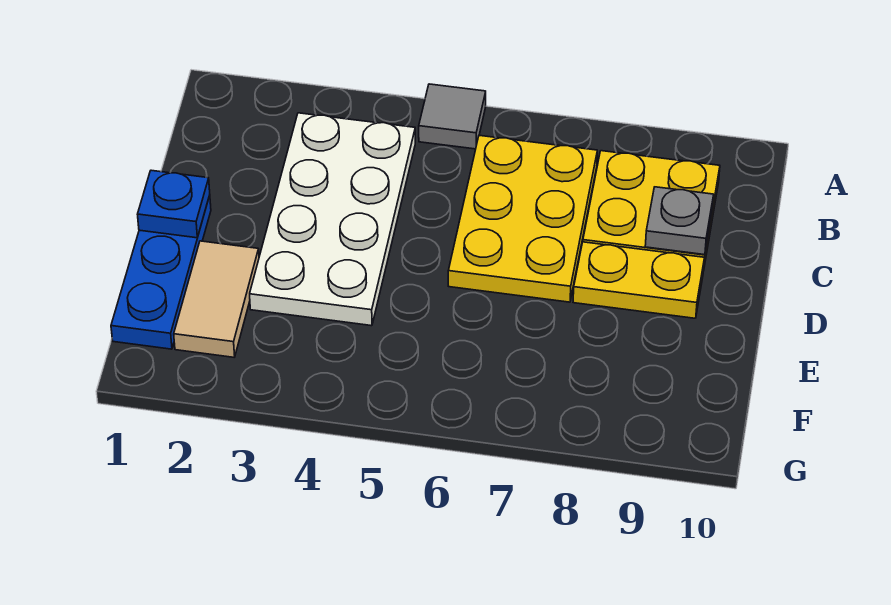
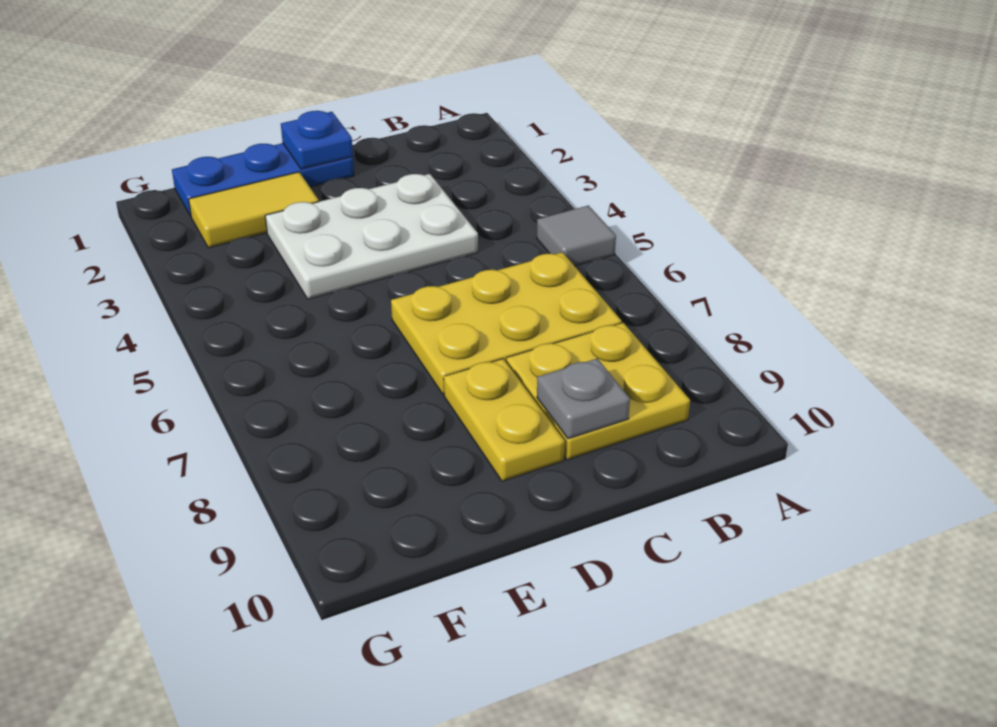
white 2x4 plate [250,113,415,326] -> white 2x3 plate [265,174,478,299]
tan 1x2 tile [174,241,259,357] -> yellow 1x2 tile [189,172,319,248]

